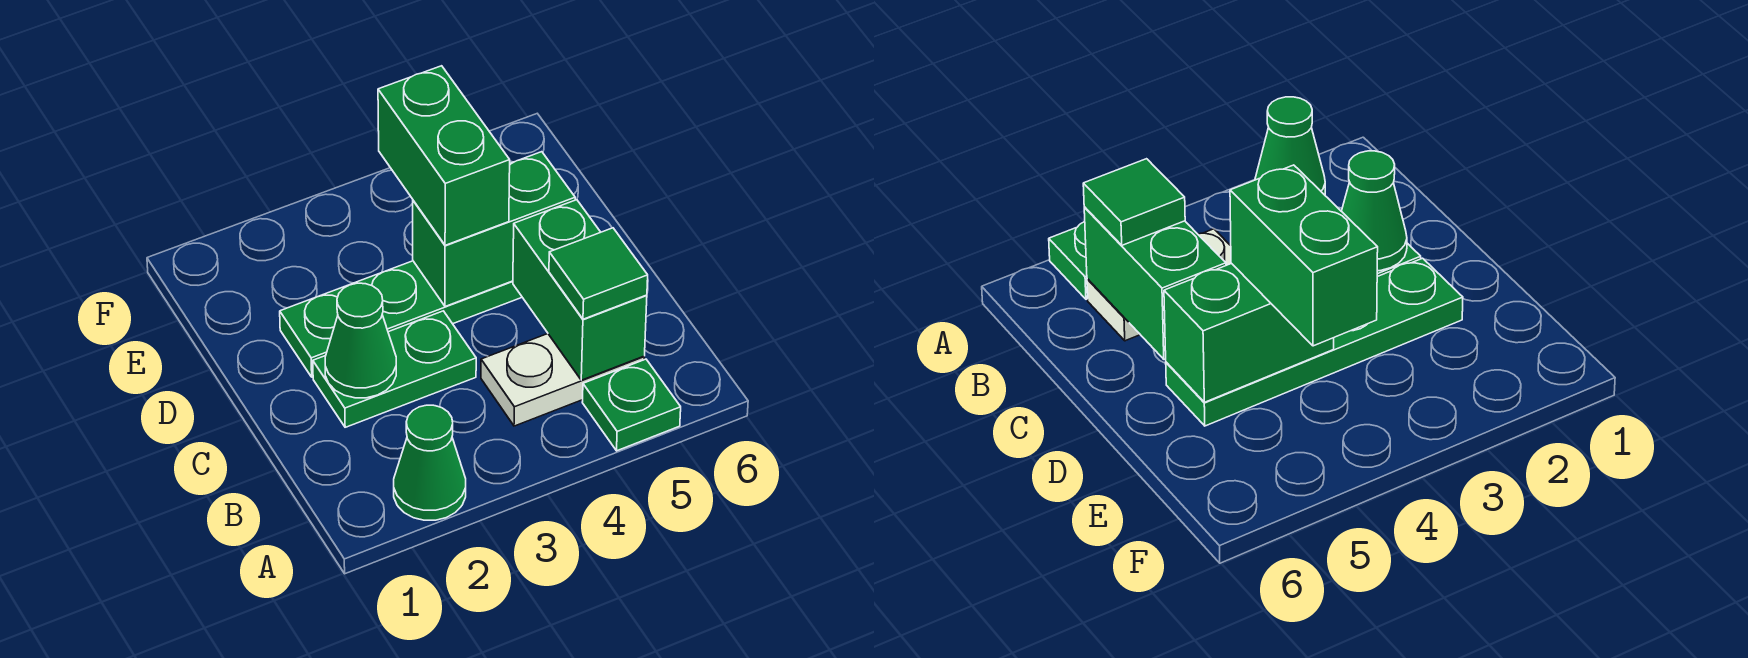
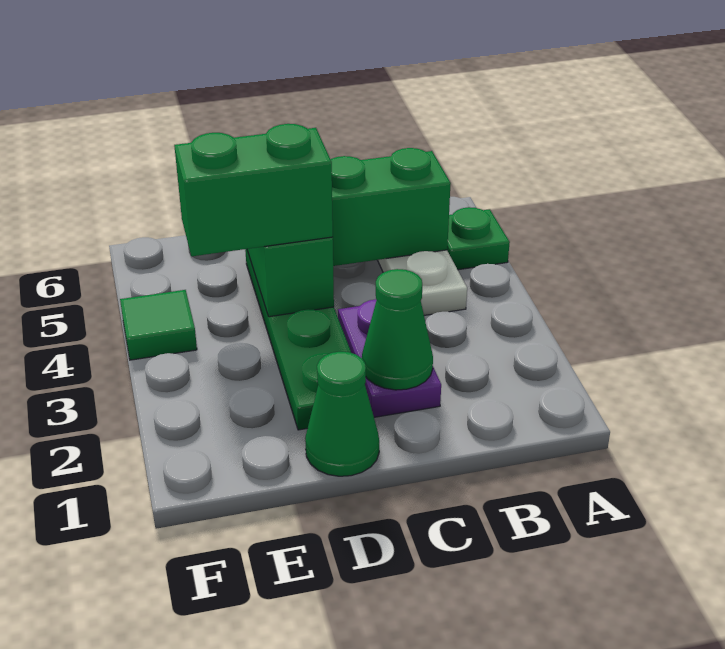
green 1x1 cone [394,405,466,520] -> green 1x1 cone moved to [305,352,379,476]
green 1x1 tile [549,228,648,319] -> green 1x1 tile moved to [120,290,197,360]
green 1x2 plate [313,311,476,427] -> purple 1x2 plate [338,299,441,417]

